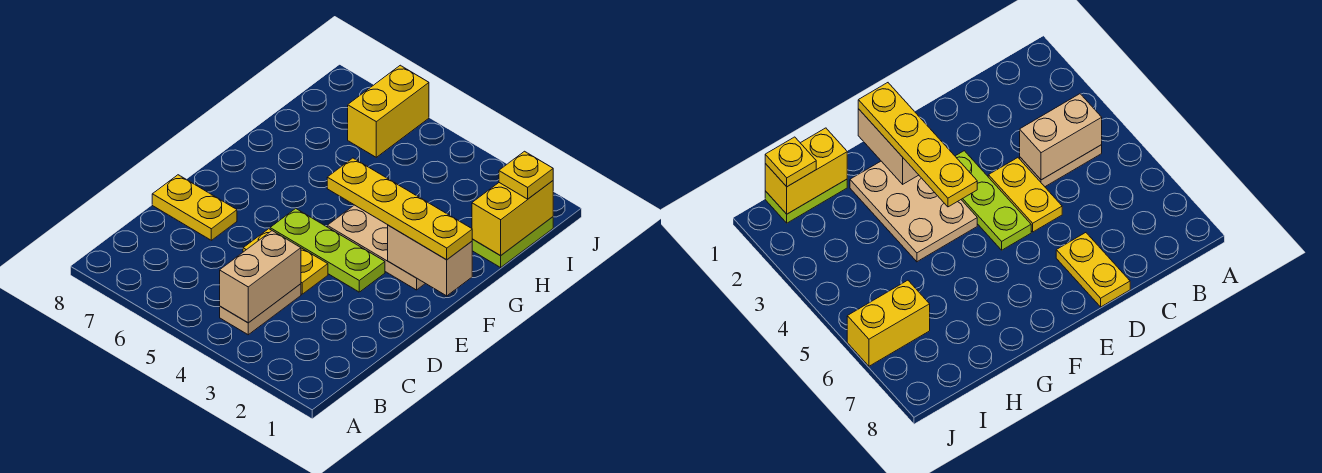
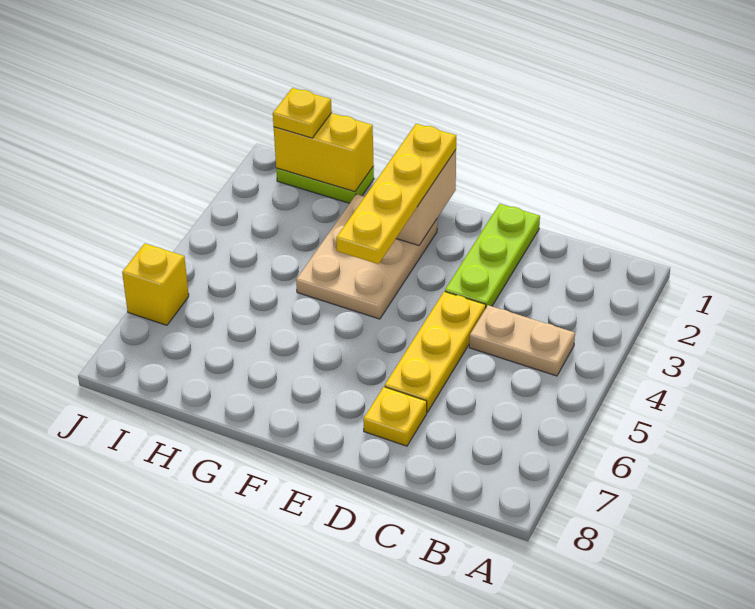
tan 1x2 brick [220,231,301,323] -> none
yellow 1x2 plate [243,229,328,294] -> yellow 1x3 plate [385,292,486,412]
yellow 1x2 plate [152,175,237,240] -> yellow 1x1 plate [363,387,427,446]
lime 1x3 plate [270,209,385,292] -> lime 1x3 plate moved to [445,204,540,307]
yellow 1x2 brick [348,65,429,157] -> yellow 1x1 brick [122,243,189,325]

